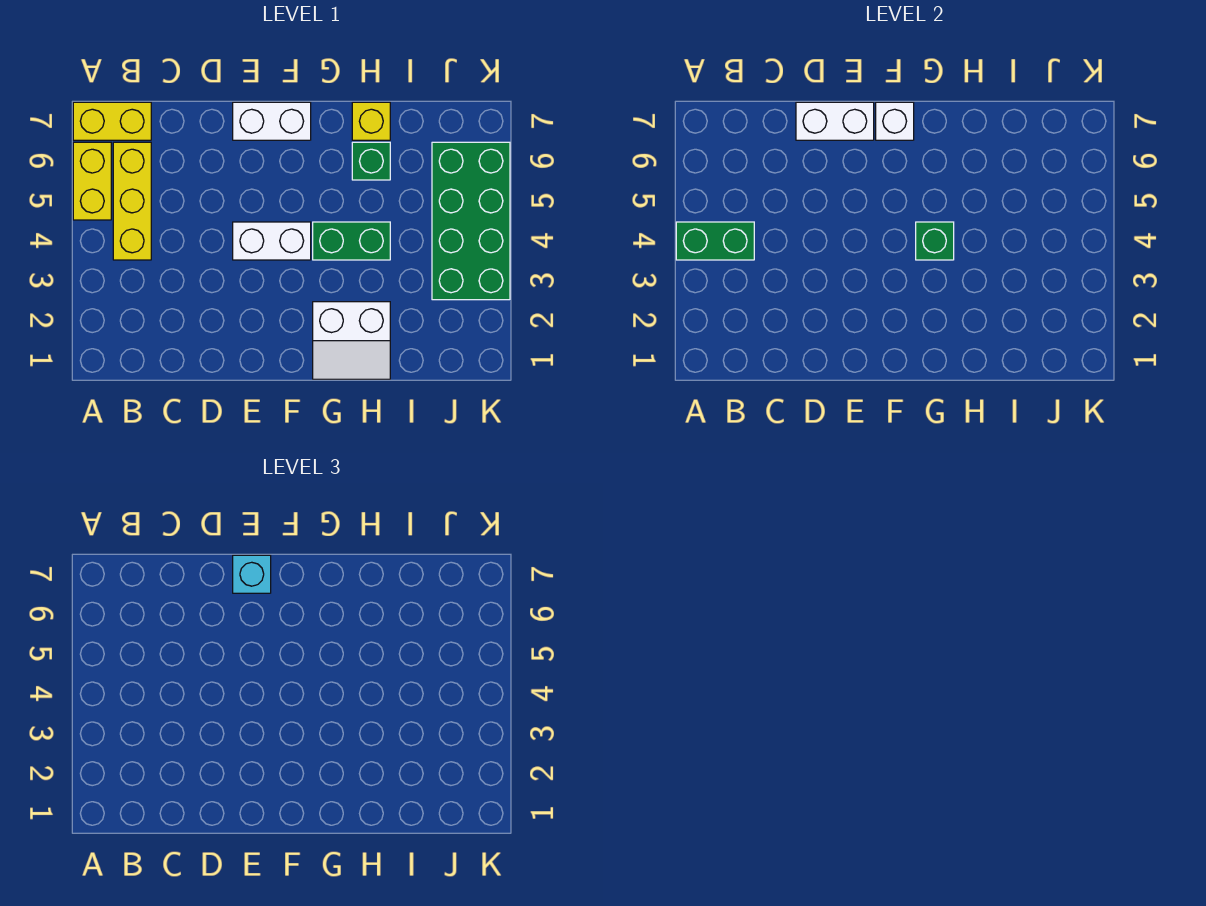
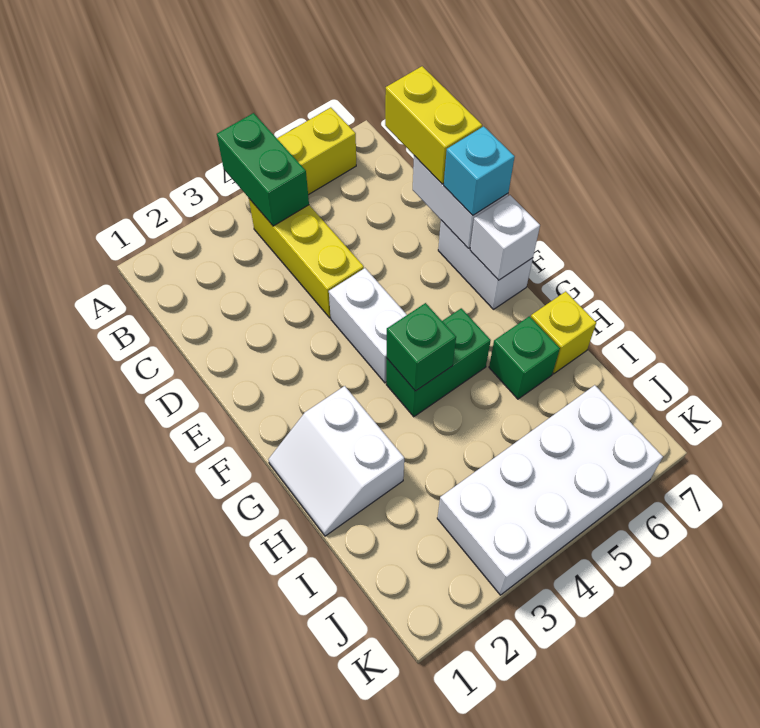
yellow 1x2 brick [73,102,151,140] -> yellow 1x2 brick moved to [385,66,482,184]
yellow 1x3 brick [113,142,151,260] -> yellow 1x3 brick turned to [249,199,364,318]
green 1x2 brick [313,222,390,260] -> green 1x2 brick turned to [386,308,491,417]
green 2x4 brick [432,142,510,300] -> white 2x4 brick [437,385,663,595]

